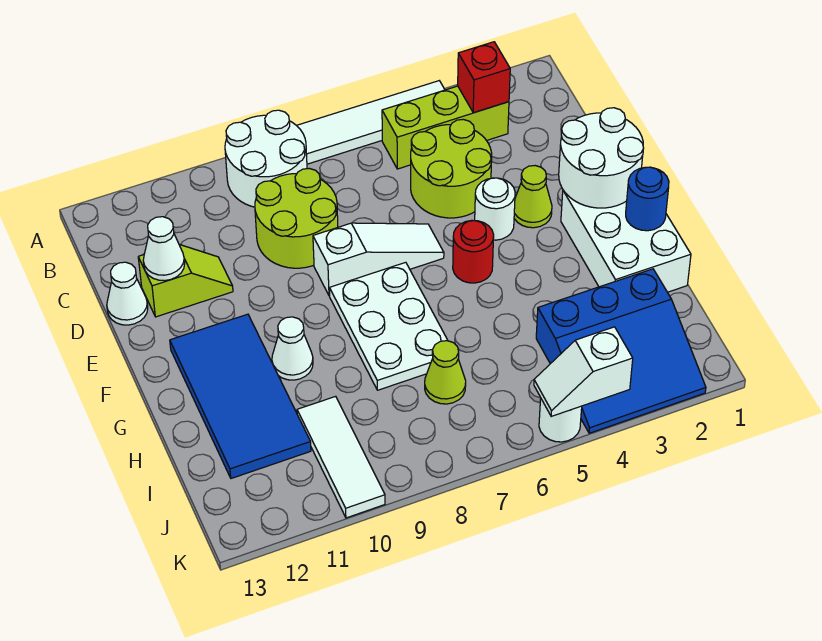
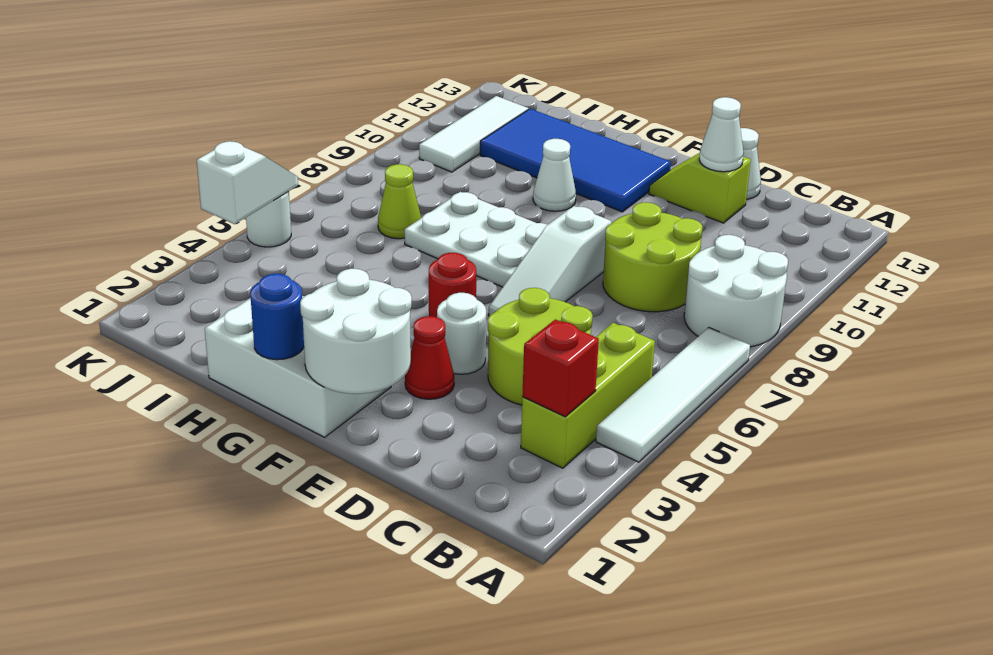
lime 1x2 slope [138,244,233,317] -> lime 1x2 slope turned to [649,153,751,223]
lime 1x1 cone [514,166,552,228] -> red 1x1 cone [405,316,454,399]
blue 3x3 slope [536,269,706,433] -> none
white 1x3 tile [297,396,385,518] -> white 1x3 tile turned to [419,96,528,172]

